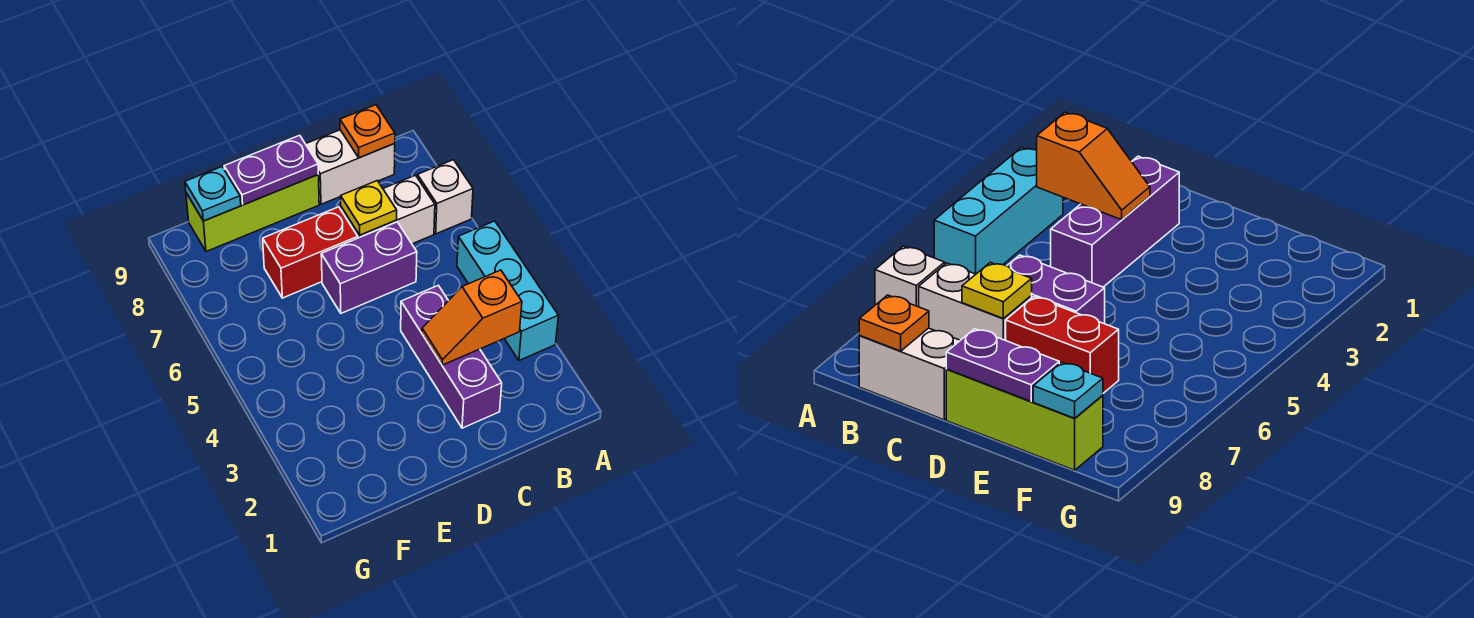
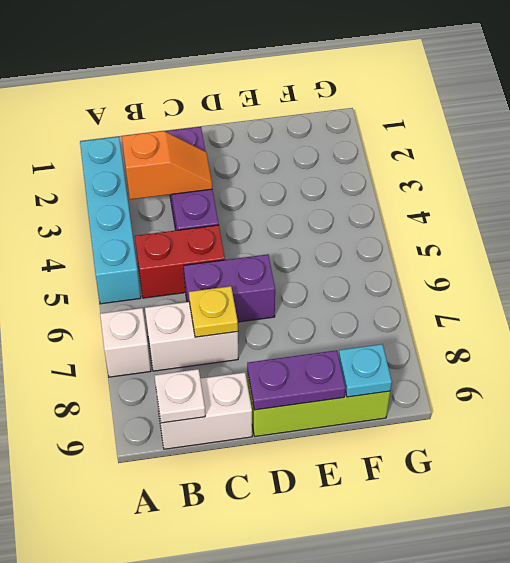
cyan 1x3 brick [457,221,558,360] -> cyan 1x4 brick [80,137,141,304]
orange 1x1 plate [340,105,395,158] -> white 1x1 plate [154,369,205,423]
red 1x2 brick [263,207,358,298] -> red 1x2 brick moved to [135,225,225,298]

